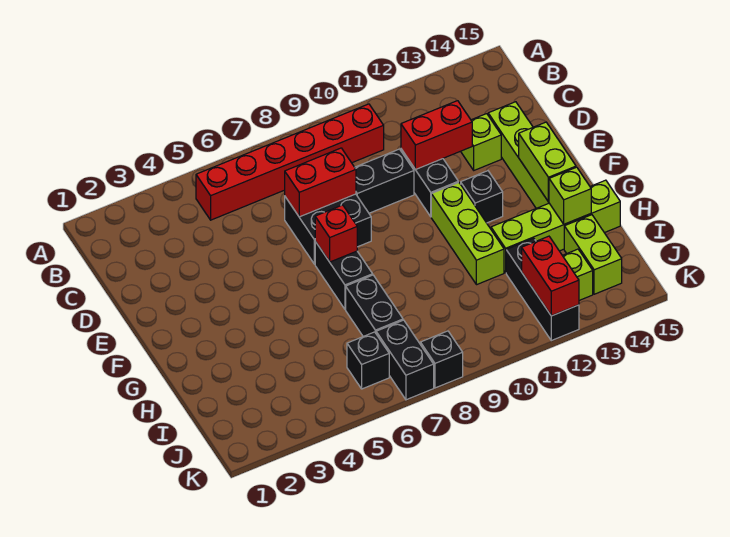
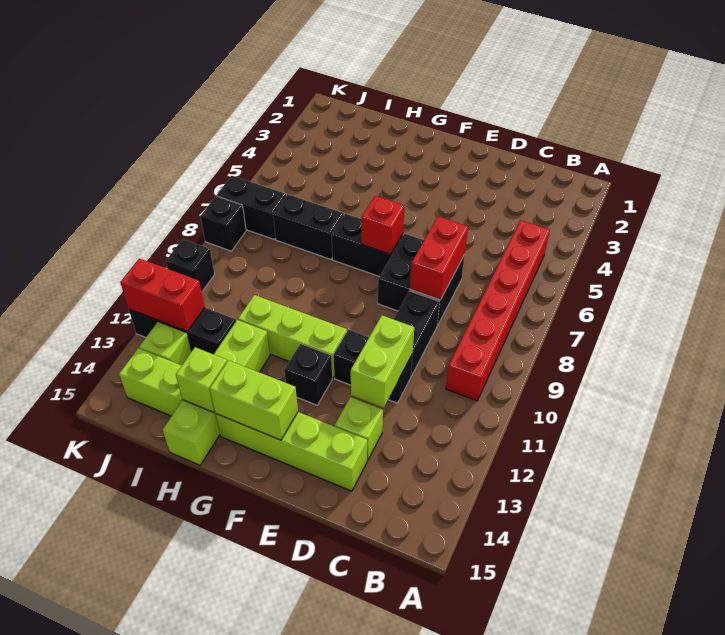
red 1x2 brick [401,101,472,170] -> lime 1x2 brick [351,316,414,408]
black 1x1 brick [347,332,389,389] -> black 1x1 brick moved to [166,239,215,291]

